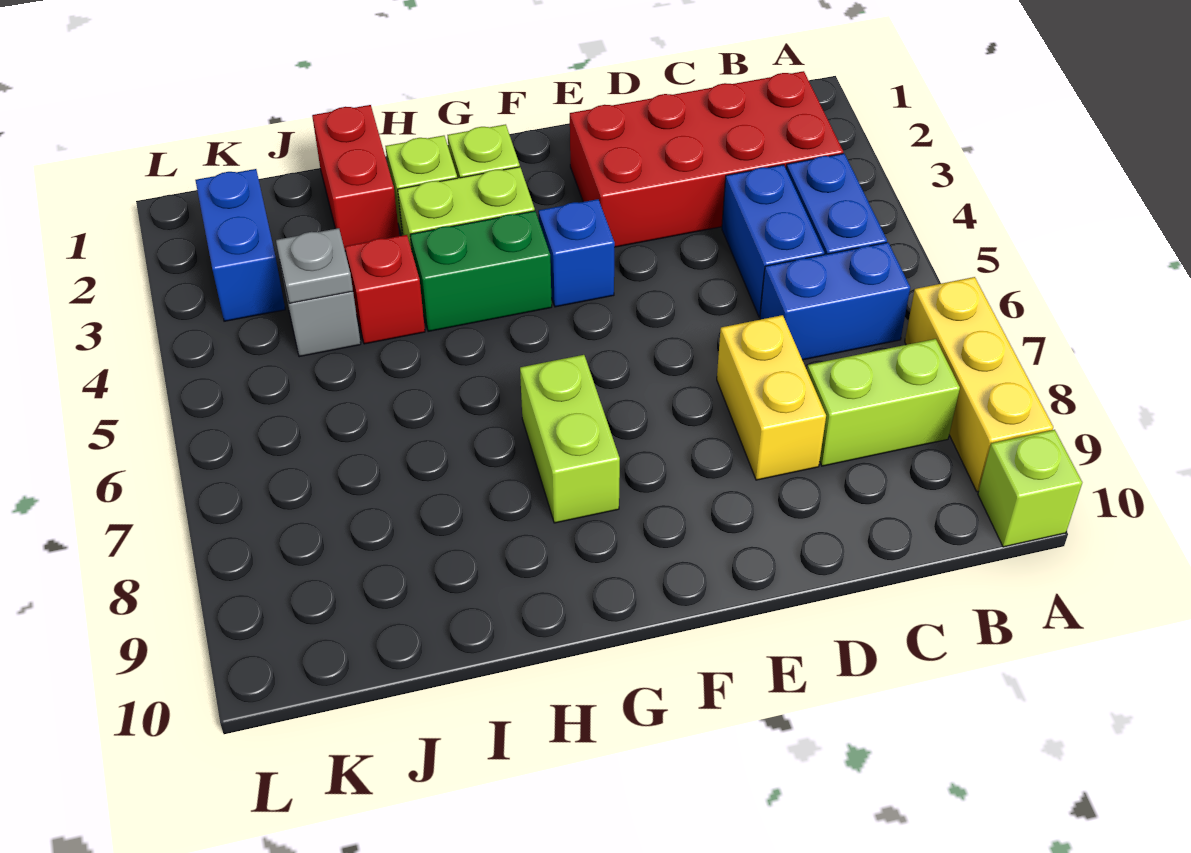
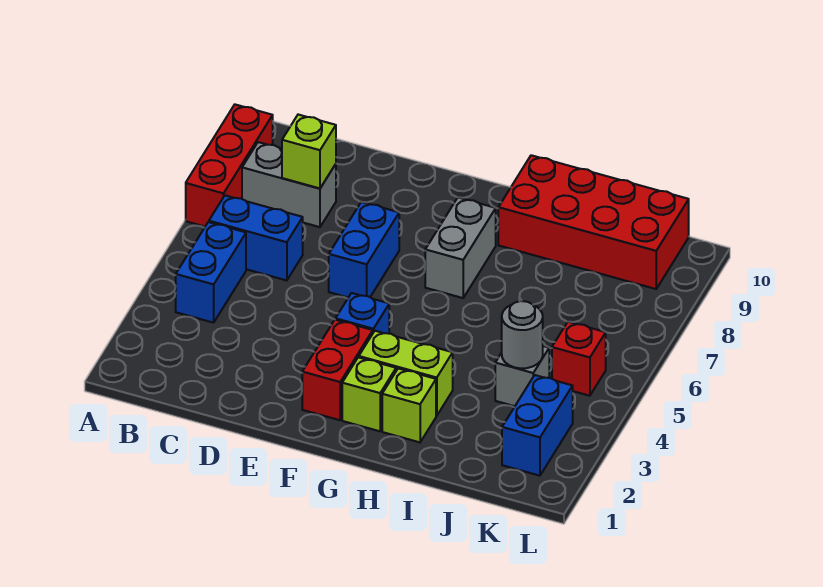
yellow 1x3 brick [905,277,1053,492] -> red 1x3 brick [186,105,273,226]
lime 1x1 brick [978,430,1082,547] -> lime 1x1 brick moved to [282,115,336,189]
red 2x4 brick [570,71,843,247] -> red 2x4 brick moved to [498,155,689,289]
lime 1x2 brick [807,339,960,466] -> grey 1x2 brick [242,142,336,227]
blue 1x2 brick [722,165,824,317] -> blue 1x2 brick moved to [329,202,399,297]
yellow 1x2 brick [717,315,826,480] -> none
green 1x2 brick [410,211,552,332] -> none
lime 1x2 brick [520,355,620,523] -> grey 1x2 brick [425,197,496,298]
red 1x2 brick [312,105,399,251] -> red 1x2 brick moved to [302,320,373,420]
red 1x1 brick [345,235,425,344] -> red 1x1 brick moved to [552,322,606,396]
grey 1x1 plate [276,228,353,303] -> grey 1x1 round brick [502,301,543,368]

